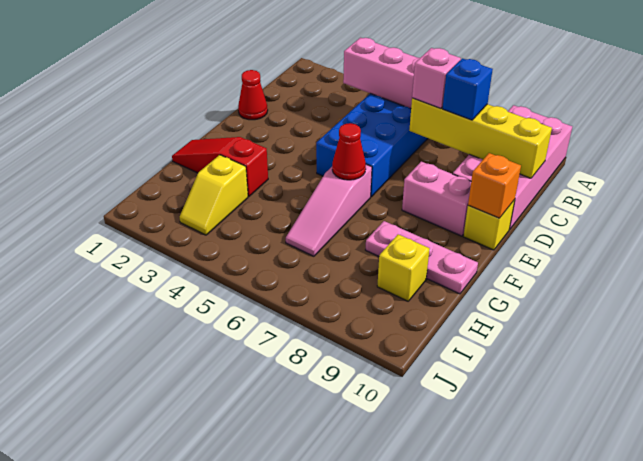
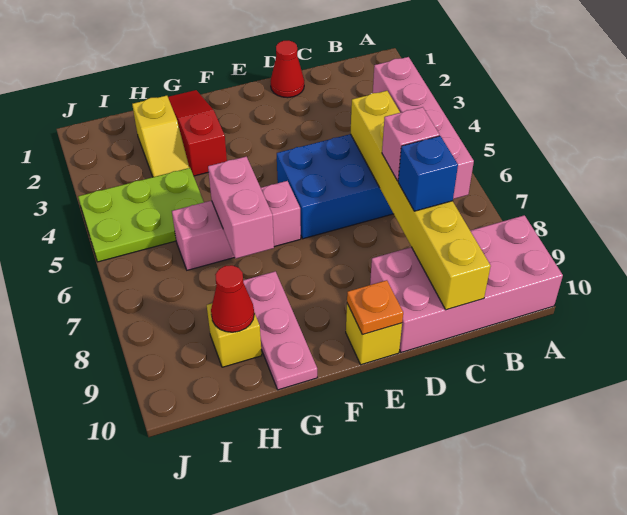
yellow 1x4 brick [409,98,552,178] -> yellow 1x6 brick [350,91,491,310]
pink 1x2 brick [402,162,471,236] -> pink 1x2 brick moved to [208,157,274,259]
orange 1x1 brick [468,153,521,218] -> orange 1x1 plate [347,280,403,335]
pink 1x3 slope [286,164,372,256] -> pink 1x3 brick [172,181,301,270]
red 1x1 cone [332,123,366,180] -> red 1x1 cone moved to [211,265,254,332]
yellow 1x2 slope [180,155,248,235] -> yellow 1x2 slope turned to [132,96,189,177]
none -> lime 2x3 plate [78,168,204,262]

